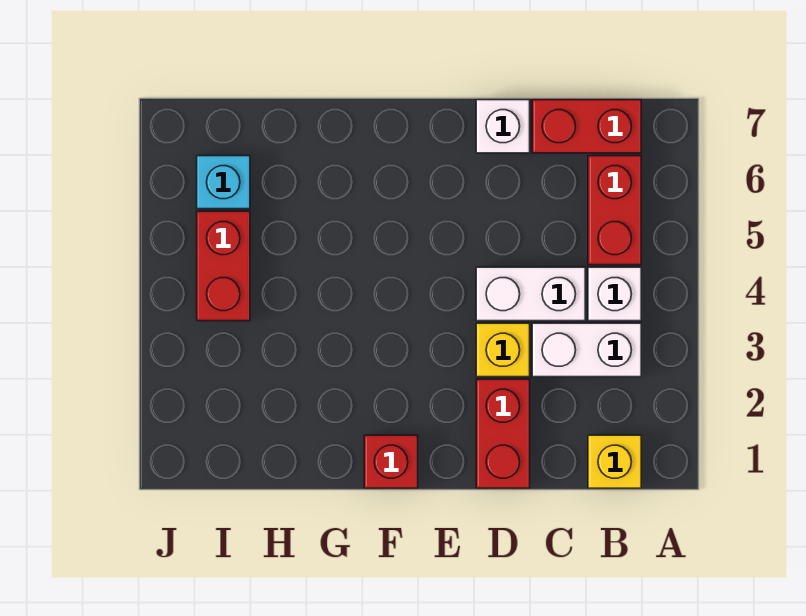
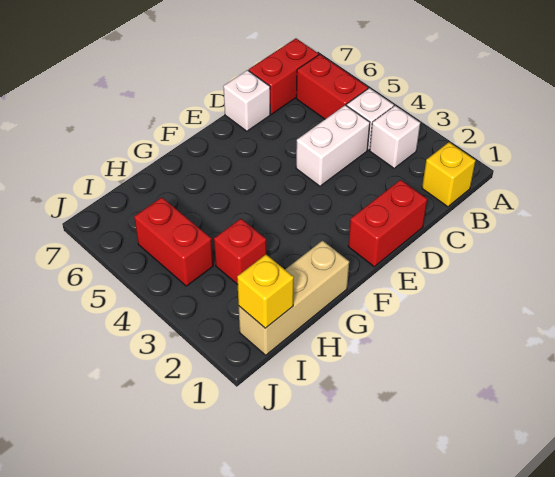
white 1x2 brick [532,323,641,377] -> white 1x1 brick [370,106,420,168]
red 1x2 brick [476,379,530,488] -> red 1x2 brick turned to [348,180,427,267]
yellow 1x1 brick [476,323,530,377] -> yellow 1x1 brick moved to [237,255,294,328]
red 1x1 brick [364,435,418,488] -> red 1x1 brick moved to [214,219,266,285]
none -> tan 1x3 brick [239,241,349,355]
cyan 1x1 brick [197,156,250,209] -> none

